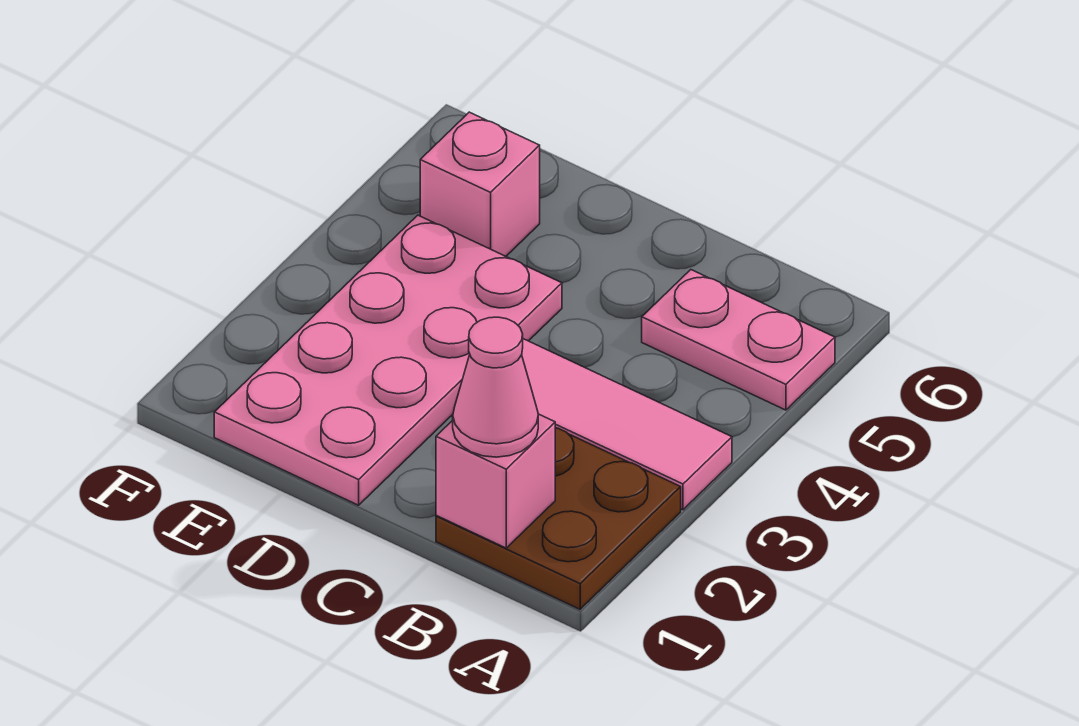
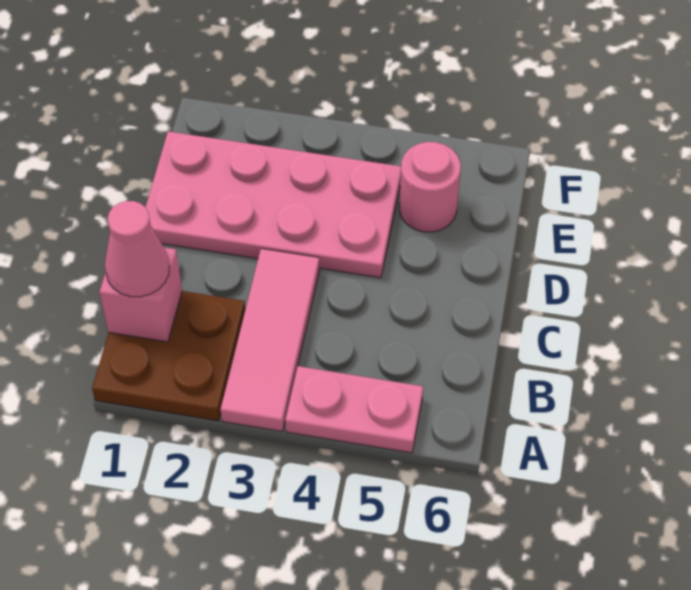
pink 1x2 plate [642,270,835,410] -> pink 1x2 plate turned to [285,366,423,453]
pink 1x1 brick [420,112,540,256] -> pink 1x1 round brick [399,142,461,232]

